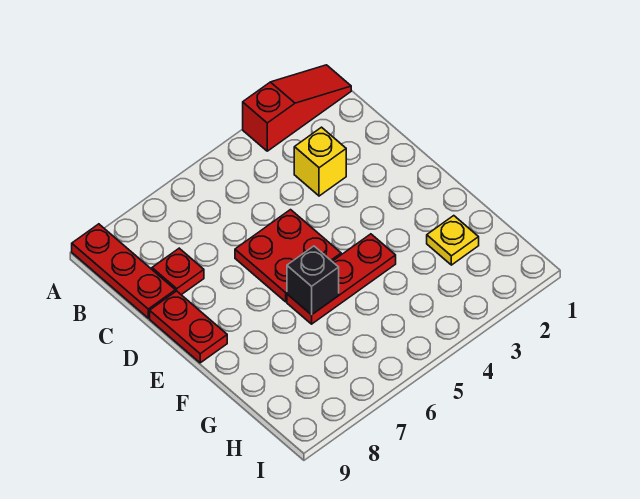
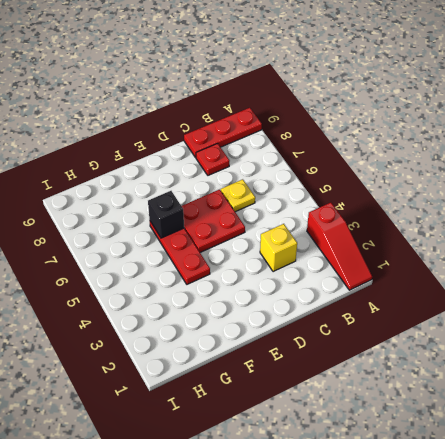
red 1x2 plate [150,291,227,363] -> none
yellow 1x1 plate [427,216,479,265] -> yellow 1x1 plate moved to [221,179,255,212]

